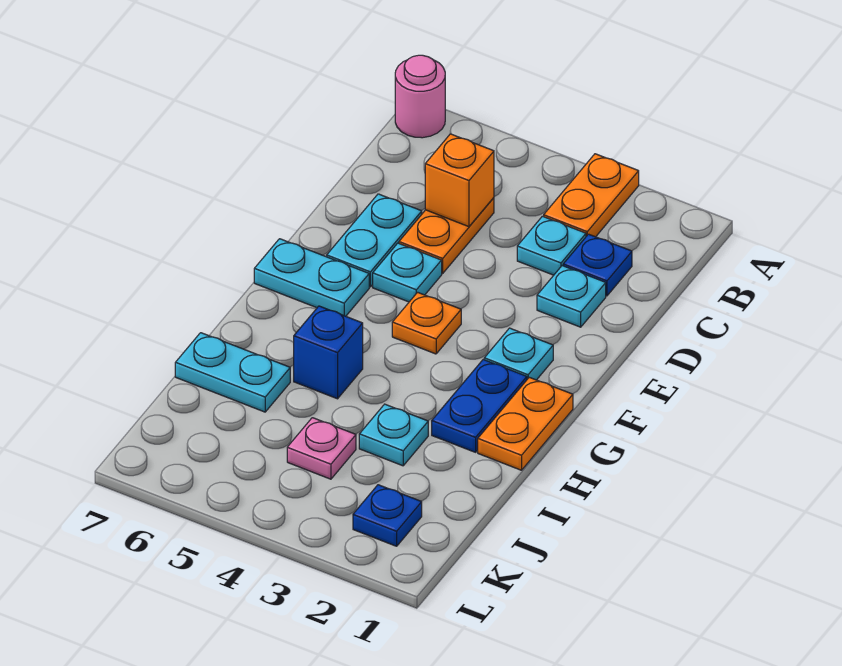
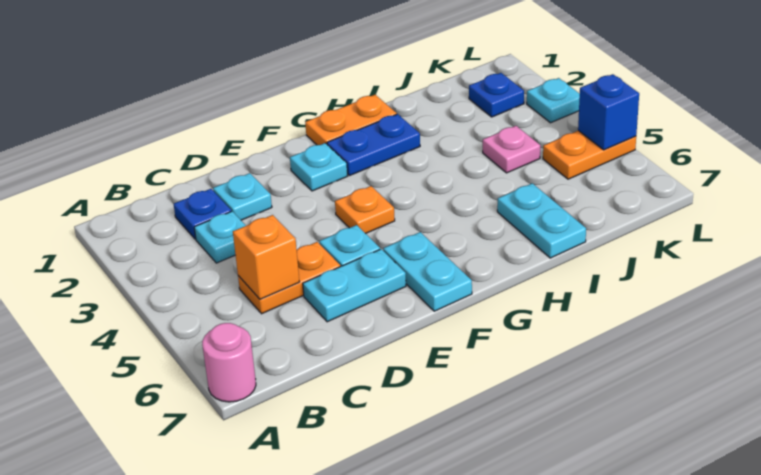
orange 1x2 plate [544,154,639,237] -> orange 1x2 plate moved to [543,131,636,179]
blue 1x1 brick [294,306,363,399] -> blue 1x1 brick moved to [578,74,639,150]
cyan 1x1 plate [359,404,428,466] -> cyan 1x1 plate moved to [527,78,580,123]

